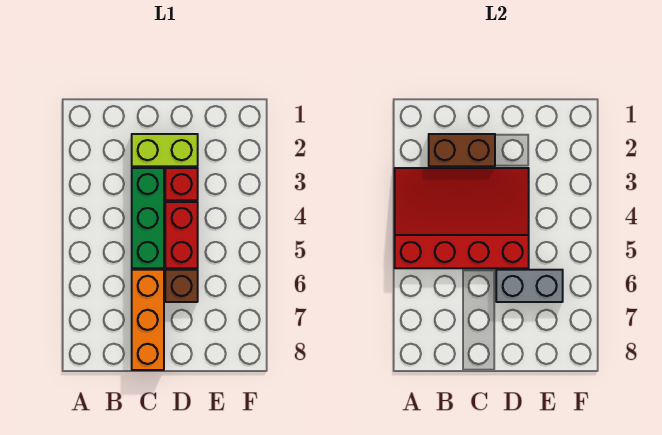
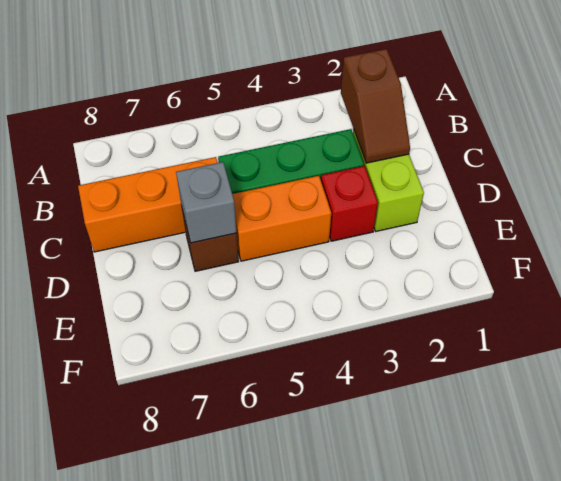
red 3x4 slope [395,168,529,268] -> none
brown 1x2 brick [429,134,495,166] -> brown 1x2 slope [341,49,410,163]
red 1x2 brick [165,202,198,268] -> orange 1x2 brick [232,176,331,261]
grey 1x2 brick [496,270,563,302] -> grey 1x1 brick [176,162,237,243]

